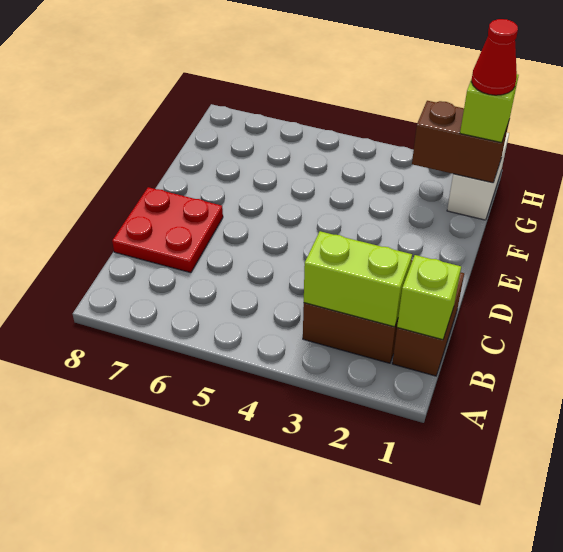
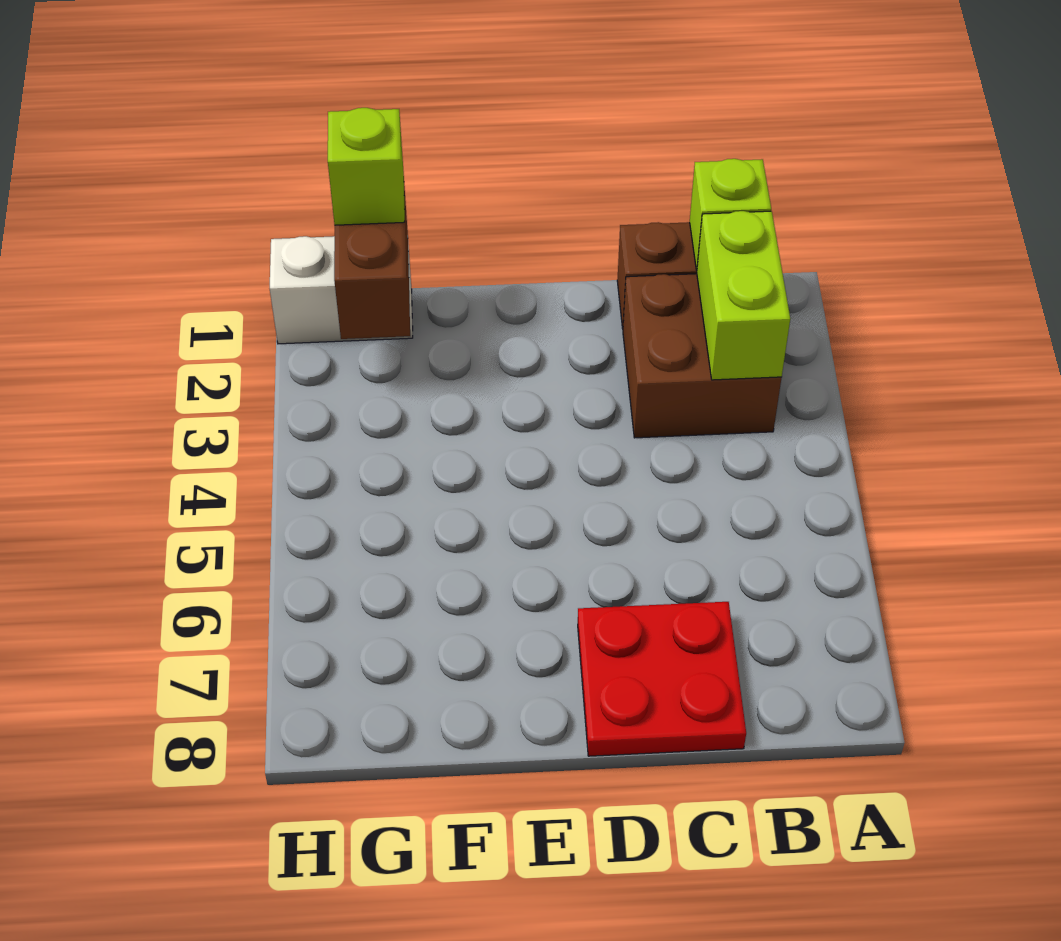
red 1x1 cone [472,19,518,95] -> none

